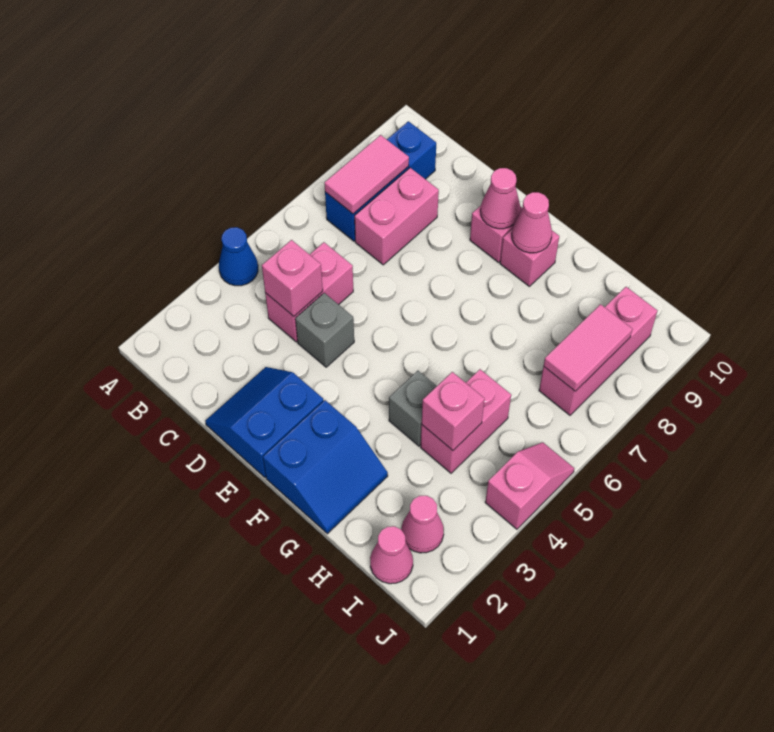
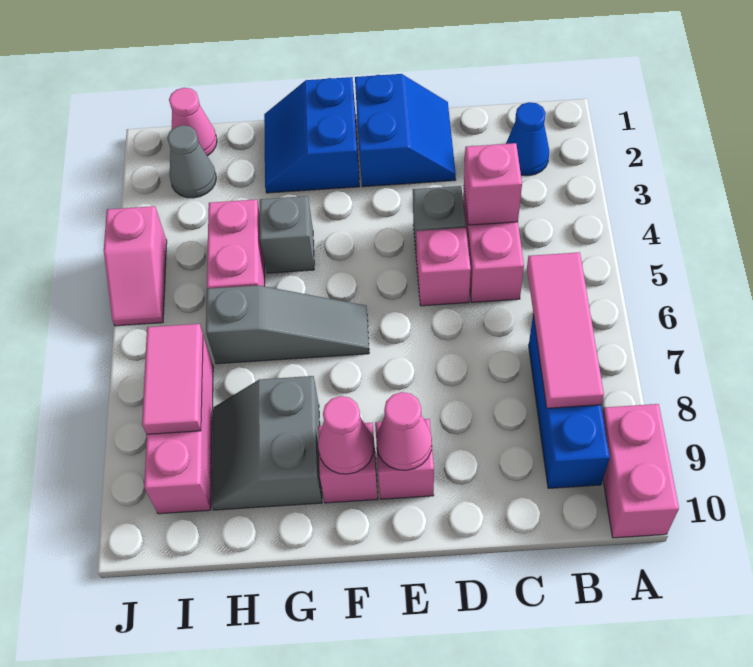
blue 1x1 cone [219,227,258,286] -> blue 1x1 cone moved to [506,102,549,176]
pink 1x2 tile [324,135,409,214] -> pink 1x3 tile [527,252,604,408]
pink 1x2 brick [355,168,439,265] -> pink 1x2 brick moved to [603,404,679,538]
none -> grey 1x3 slope [206,285,369,364]
none -> grey 2x2 slope [212,376,322,510]
pink 1x1 brick [422,372,484,450] -> pink 1x1 brick moved to [416,228,471,306]
pink 1x1 cone [401,496,444,553] -> grey 1x1 cone [167,125,216,198]

